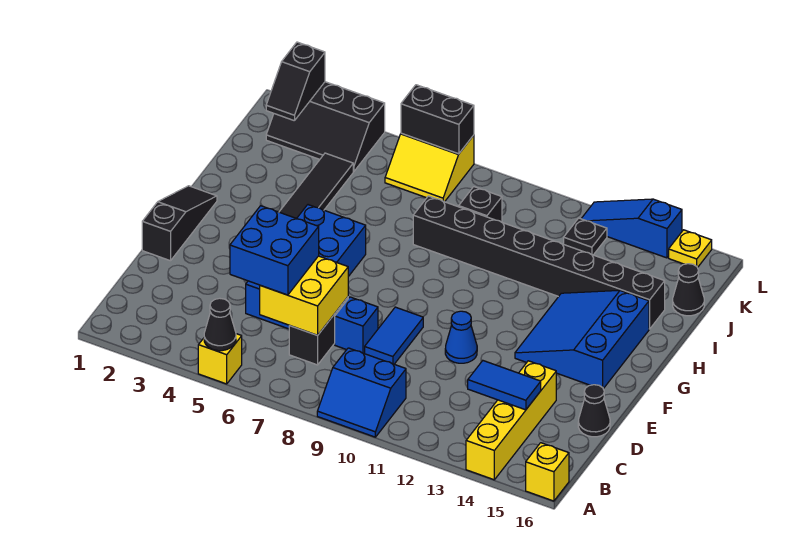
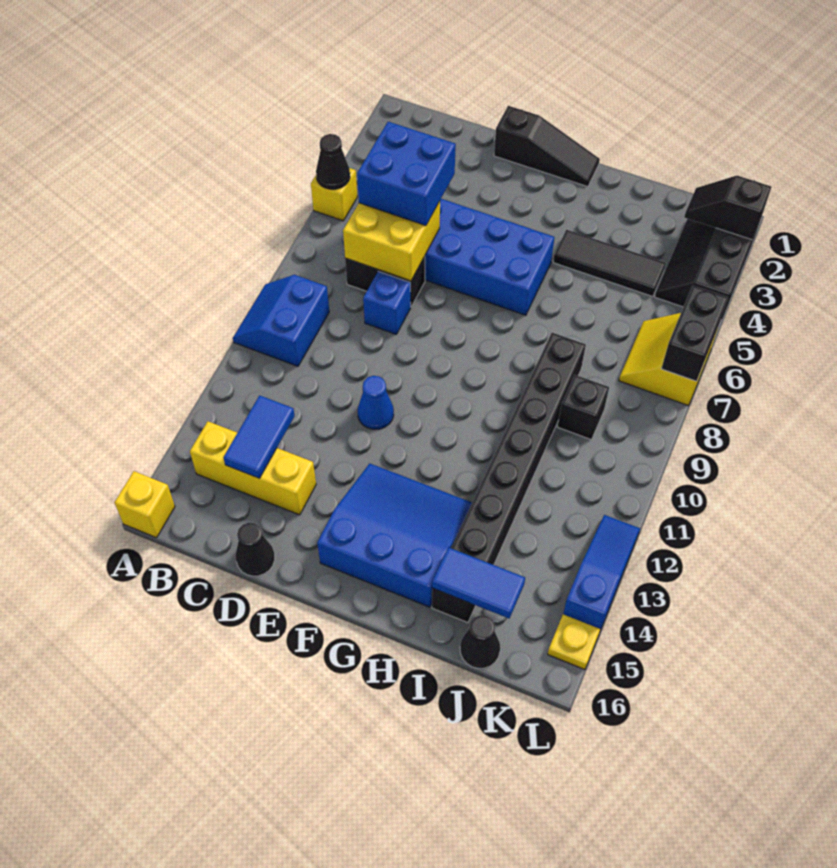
yellow 1x4 brick [466,361,556,480] -> yellow 1x3 brick [190,421,316,515]
blue 1x2 tile [365,307,423,364] -> blue 1x2 tile moved to [432,547,525,618]
black 1x1 plate [564,218,607,255] -> none

